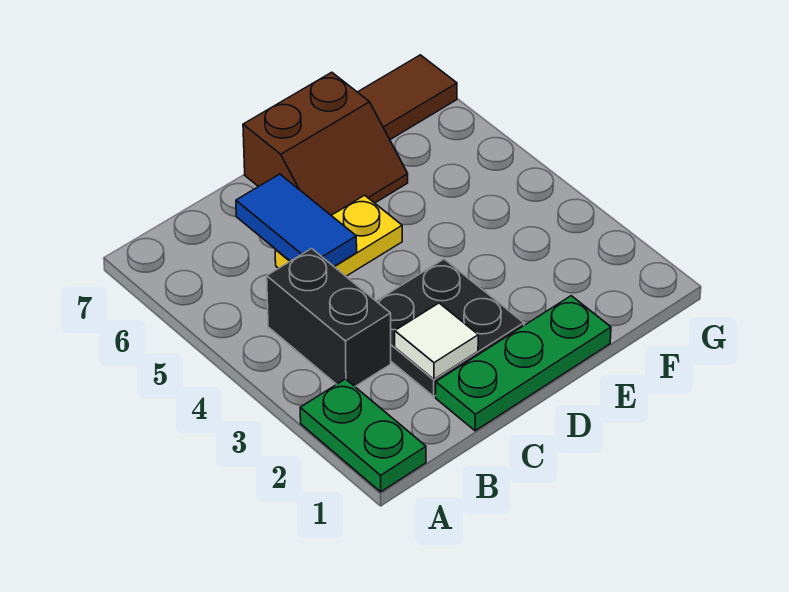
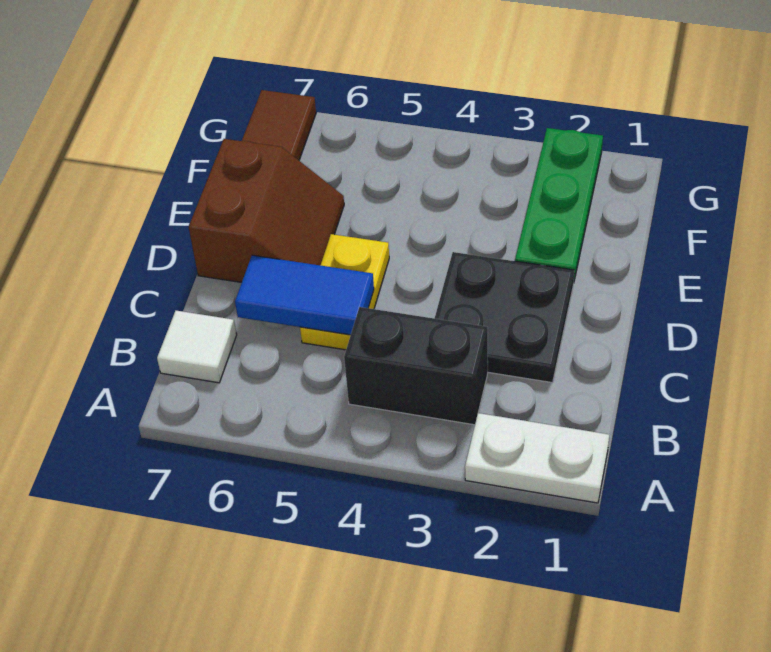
green 1x2 plate [300,379,426,492] -> white 1x2 plate [465,413,609,503]
green 1x3 plate [436,296,611,431] -> green 1x3 plate moved to [515,128,603,280]
white 1x1 tile [395,303,478,379] -> white 1x1 tile moved to [157,311,237,383]

